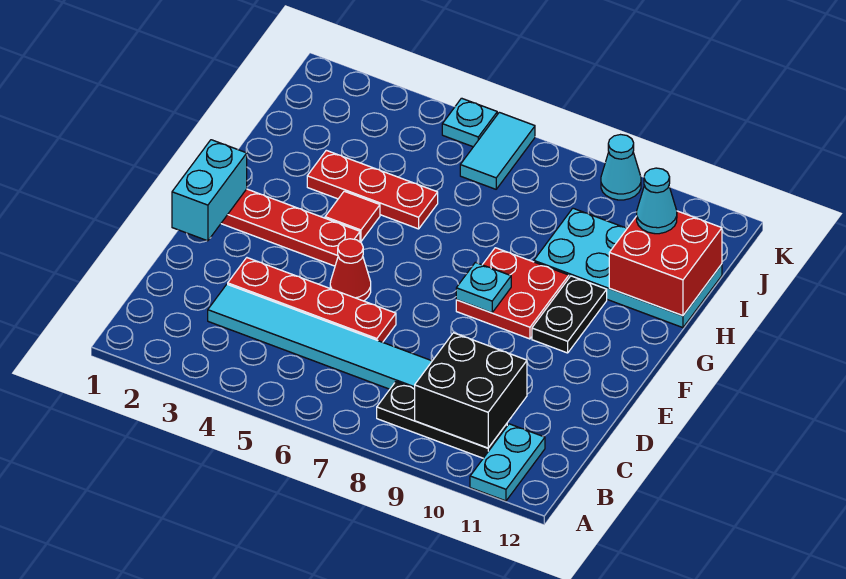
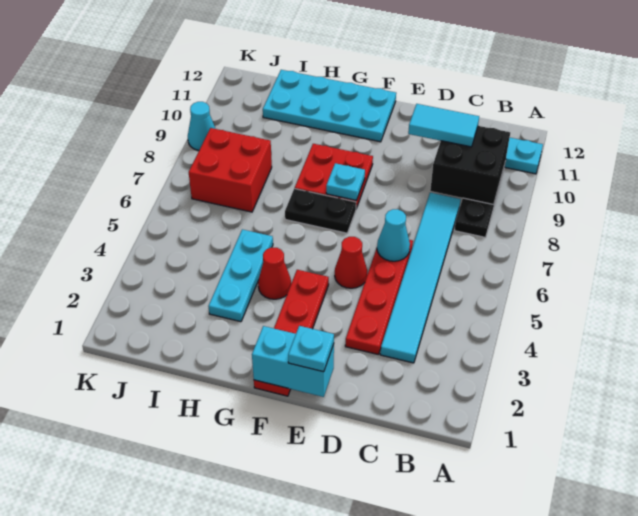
black 1x2 plate [532,276,607,353] -> black 1x2 plate moved to [285,189,356,233]
red 1x1 tile [325,191,380,242] -> red 1x1 cone [258,247,291,299]
red 1x3 plate [307,150,438,229] -> cyan 1x3 plate [208,229,273,322]
cyan 2x4 plate [534,208,722,328] -> cyan 2x4 plate turned to [263,70,396,142]
red 2x2 brick [609,211,722,316] -> red 2x2 brick moved to [189,128,272,212]
cyan 1x1 cone [637,168,677,234] -> cyan 1x1 cone moved to [377,209,410,261]
cyan 1x2 tile [460,112,535,189] -> cyan 1x2 tile moved to [408,104,479,147]
cyan 1x1 plate [442,98,497,147] -> cyan 1x1 plate moved to [288,326,334,372]

